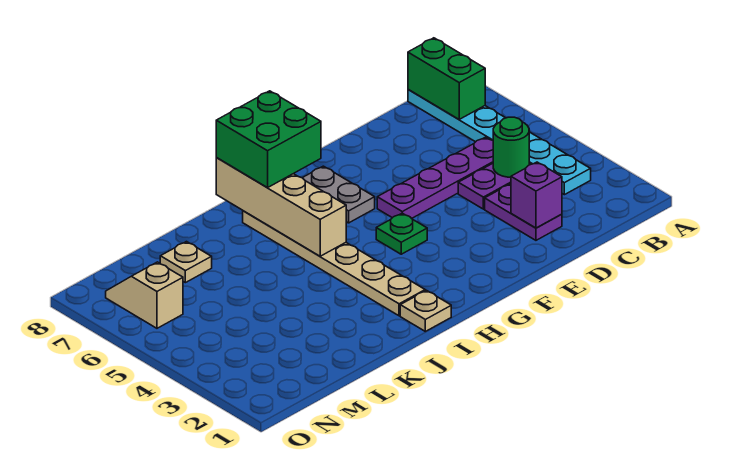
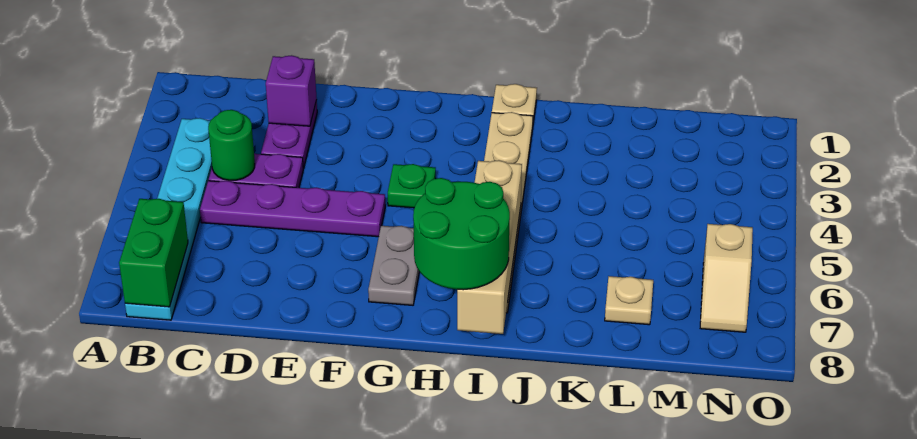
green 2x2 brick [216,91,321,188] -> green 2x2 round brick [413,178,510,290]

